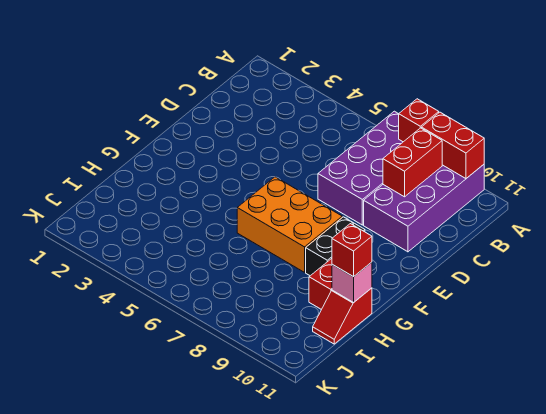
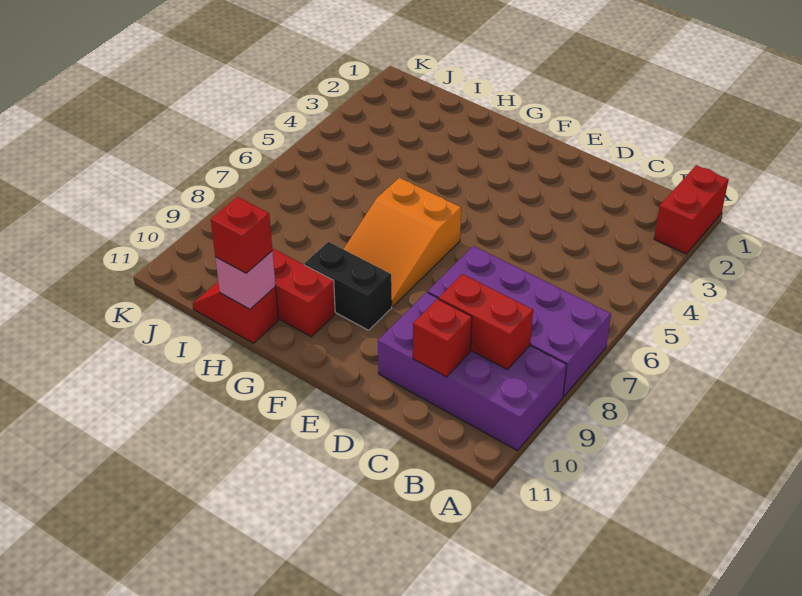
red 1x1 brick [399,99,439,142] -> red 1x1 brick moved to [413,299,472,377]
red 1x2 brick [422,112,484,179] -> red 1x2 brick moved to [654,165,729,254]
orange 2x3 brick [237,177,342,272] -> orange 2x3 slope [344,178,461,307]

